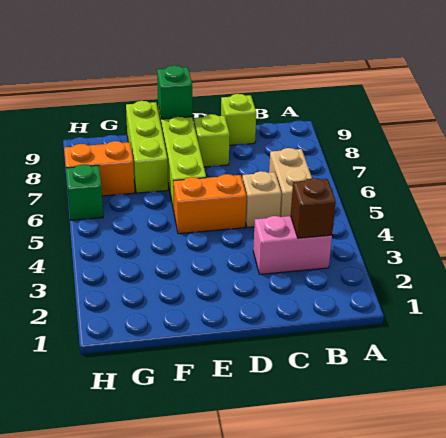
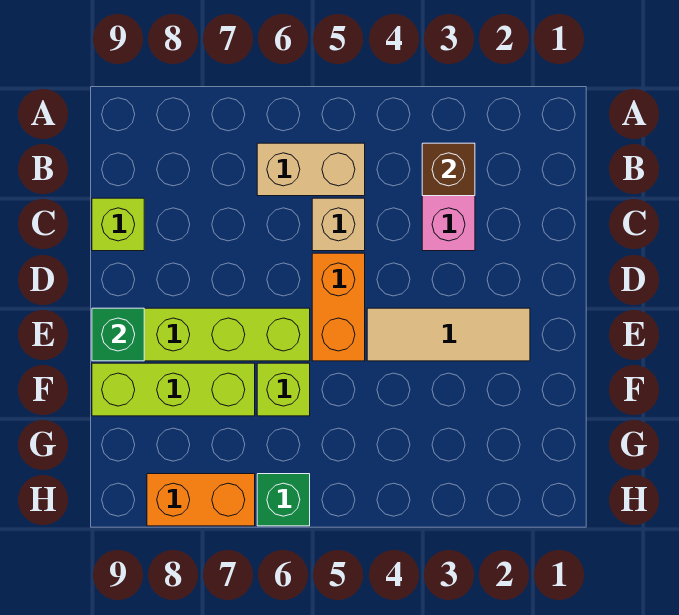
lime 1x1 brick [194,114,230,167] -> lime 1x1 brick moved to [257,363,310,416]
none -> tan 1x3 tile [367,308,530,361]
orange 1x2 brick [64,141,135,196] -> orange 1x2 brick turned to [147,474,255,526]

